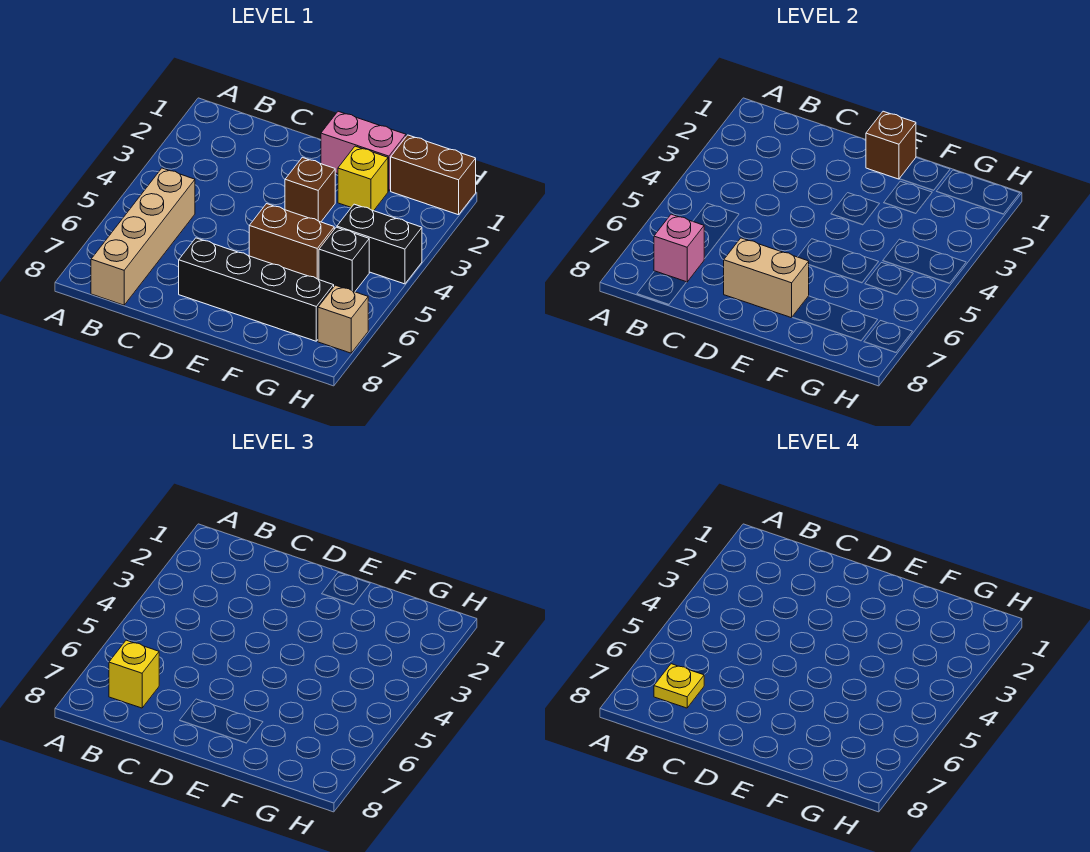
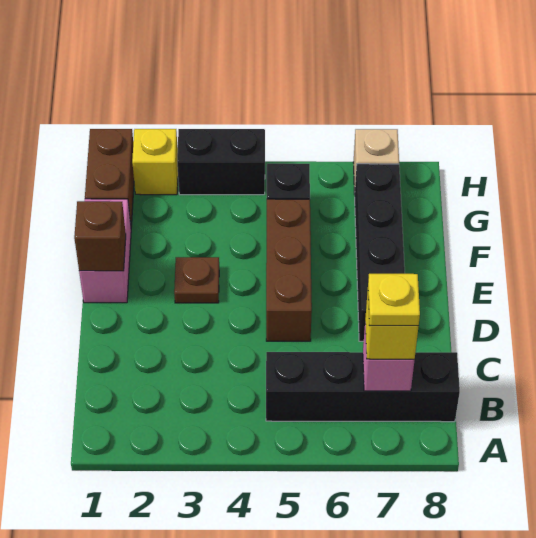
tan 1x4 brick [91,168,195,305] -> black 1x4 brick [266,352,460,422]
tan 1x2 brick [724,238,809,318] -> none
brown 1x1 brick [285,157,335,222] -> brown 1x1 plate [174,257,219,303]
brown 1x2 brick [249,204,334,280] -> brown 1x3 brick [266,199,312,341]
yellow 1x1 brick [338,146,388,211] -> yellow 1x1 brick moved to [132,129,178,195]
black 1x2 brick [337,204,422,284] -> black 1x2 brick turned to [177,129,265,195]

